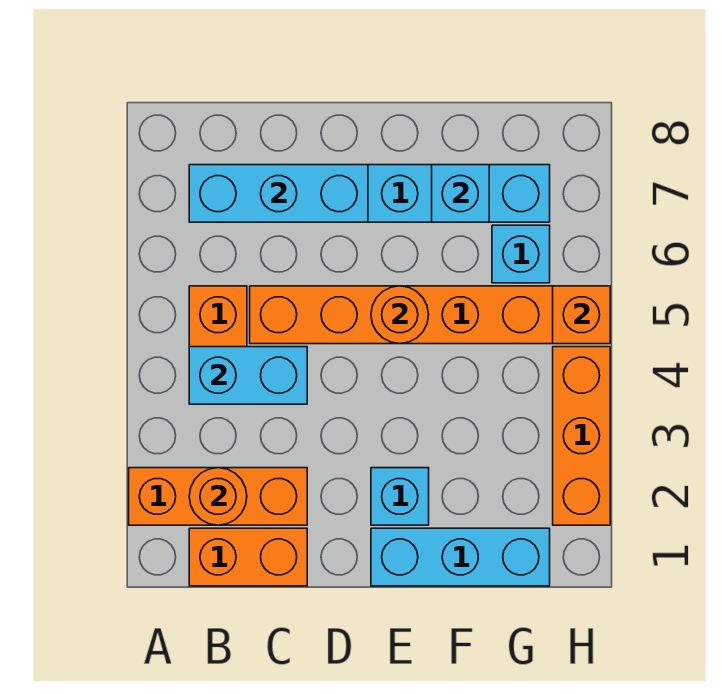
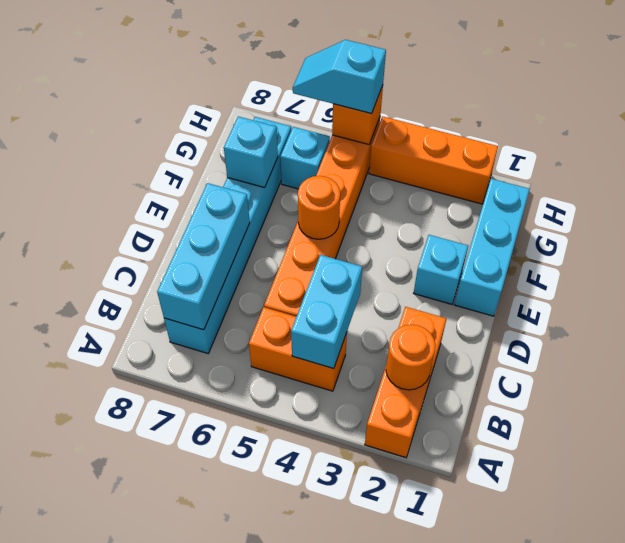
orange 1x2 brick [189,528,307,586] -> none
none -> cyan 1x2 slope [293,40,386,114]

